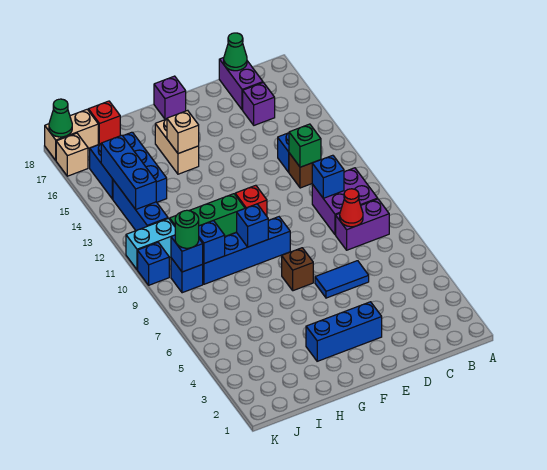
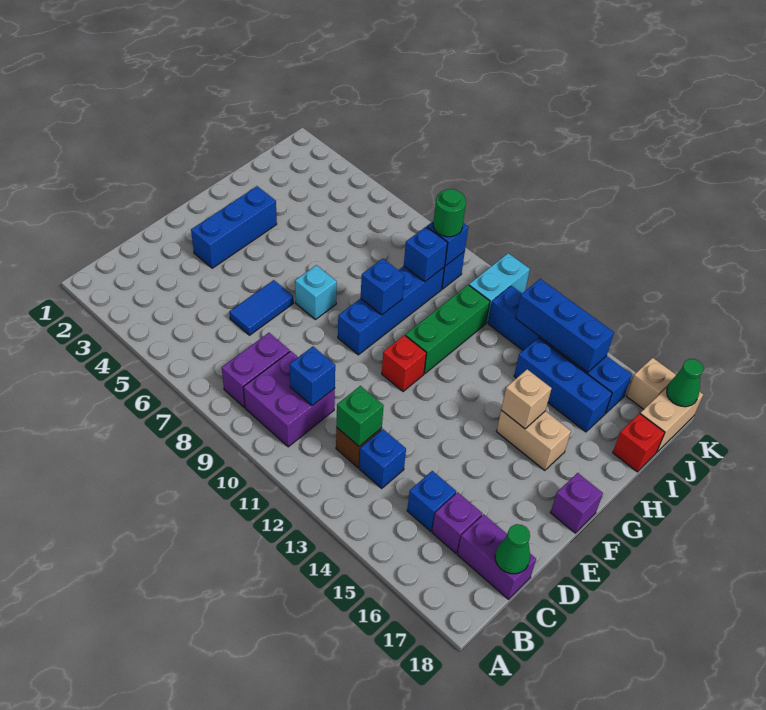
red 1x1 cone [340,189,363,227] -> none
brown 1x1 brick [282,248,313,291] -> cyan 1x1 brick [295,265,337,320]
blue 1x1 brick [138,243,169,285] -> blue 1x1 brick moved to [407,471,456,531]

